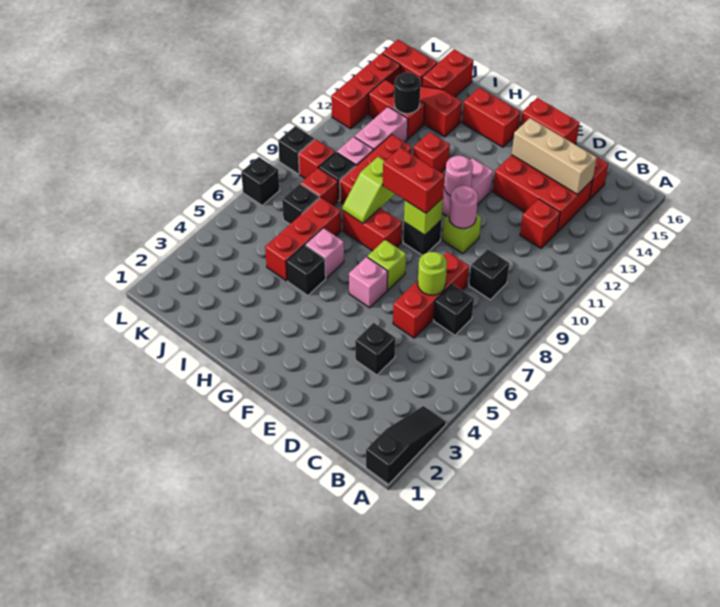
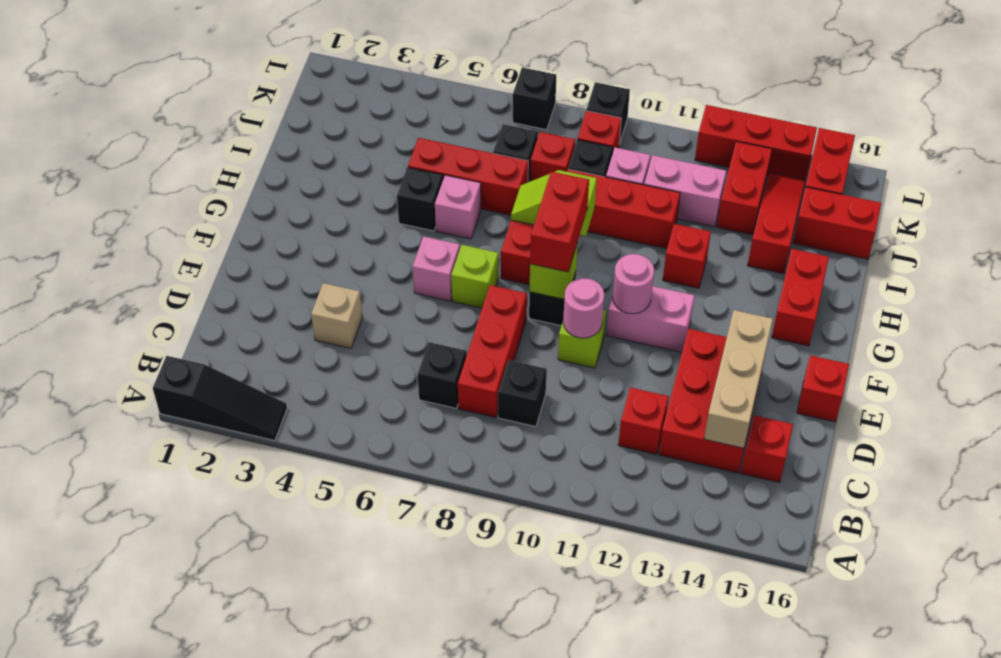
black 1x1 brick [355,323,395,375] -> tan 1x1 brick [311,283,363,348]
red 1x3 brick [393,252,469,338] -> red 1x3 brick turned to [458,285,527,417]
lime 1x1 round brick [418,252,447,295] -> none
red 1x2 brick [521,98,580,144] -> red 1x1 brick [797,355,849,422]
black 1x1 round brick [394,72,420,114] -> none

